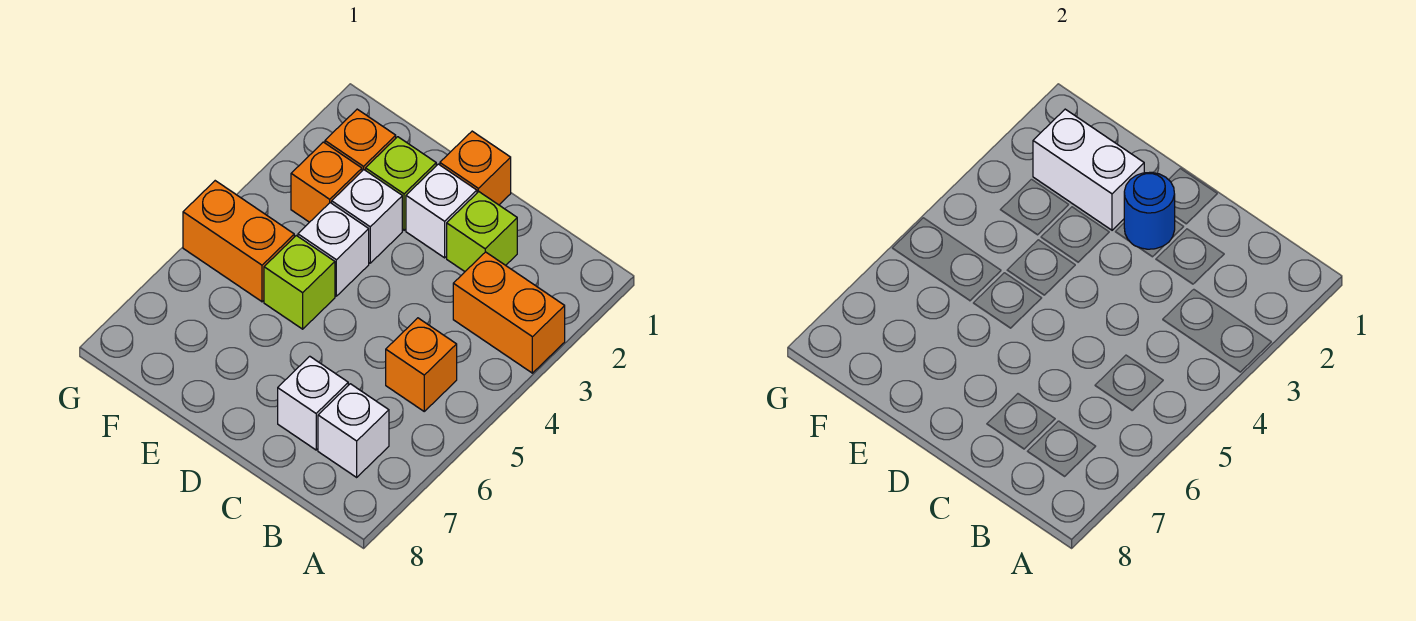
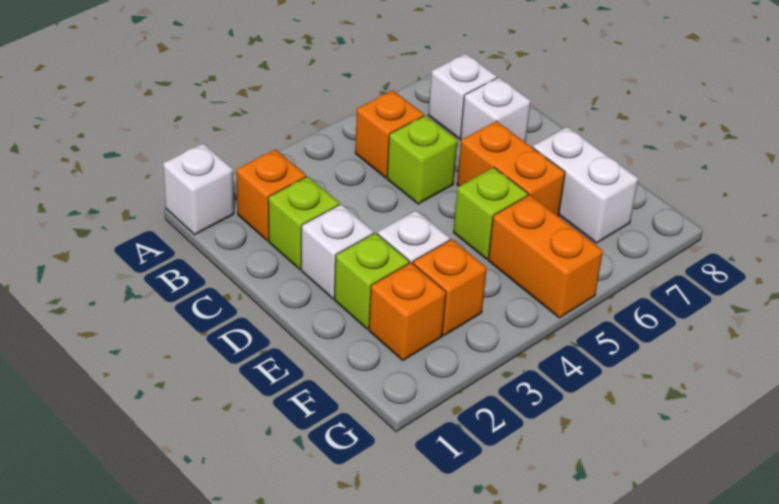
orange 1x2 brick [453,252,565,373] -> orange 1x2 brick moved to [457,121,565,216]
none -> lime 1x1 brick [387,115,458,204]
orange 1x1 brick [440,131,511,205] -> orange 1x1 brick moved to [236,149,306,241]
blue 1x1 round brick [1124,172,1175,249] -> none
white 1x2 brick [1033,109,1144,230] -> white 1x2 brick moved to [533,127,638,243]
white 1x1 brick [298,203,369,296] -> white 1x1 brick moved to [163,143,234,235]

